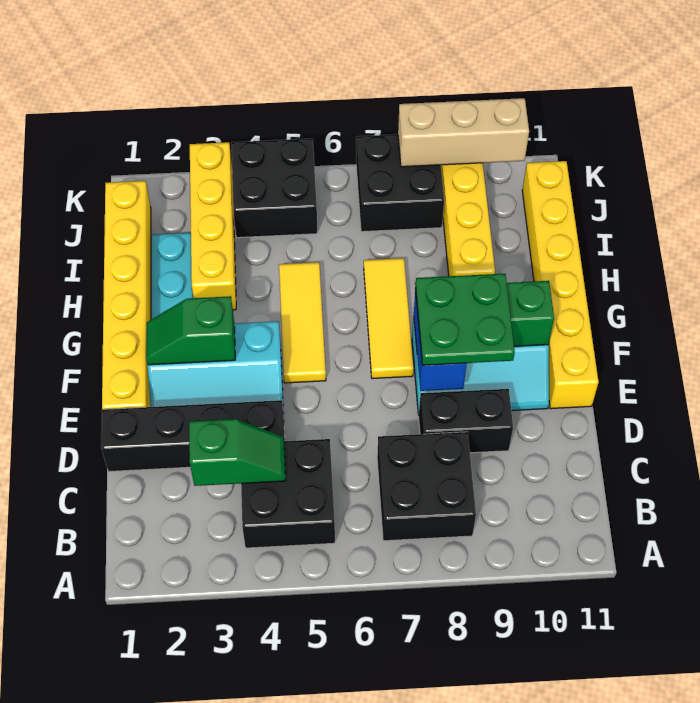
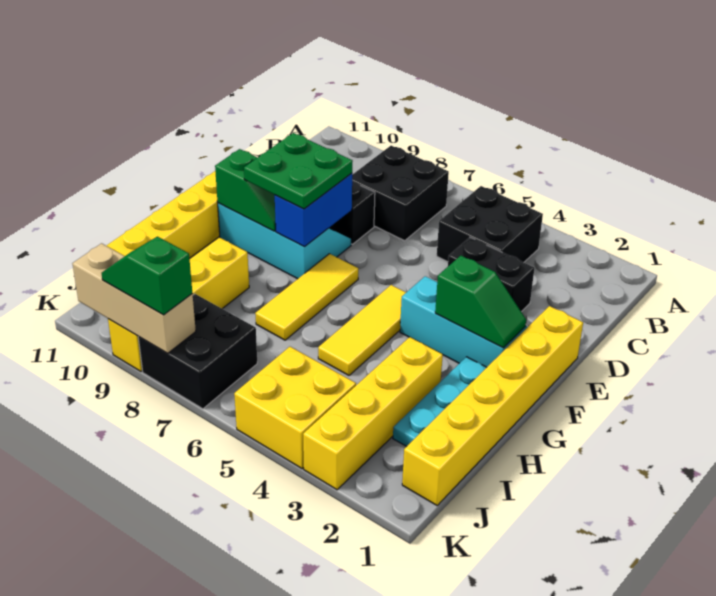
green 1x2 slope [189,419,286,486] -> green 1x2 slope moved to [102,237,192,315]
black 1x4 brick [101,400,285,472] -> black 1x2 brick [448,237,534,312]
black 2x2 brick [231,138,318,238] -> yellow 2x2 brick [234,347,356,469]

